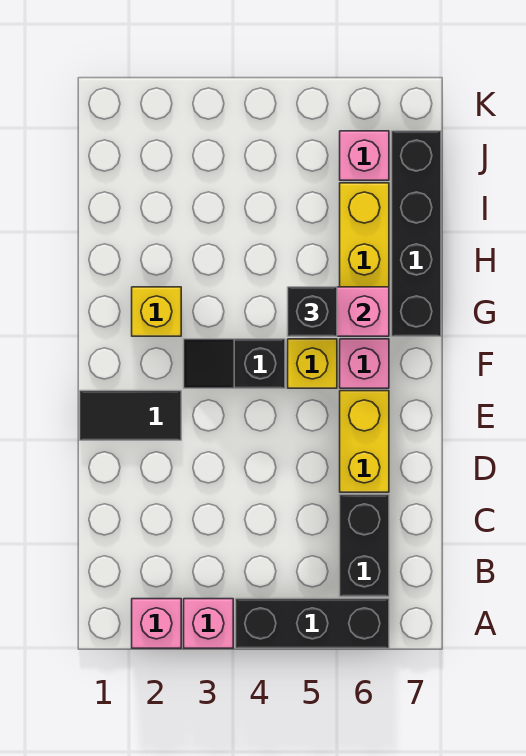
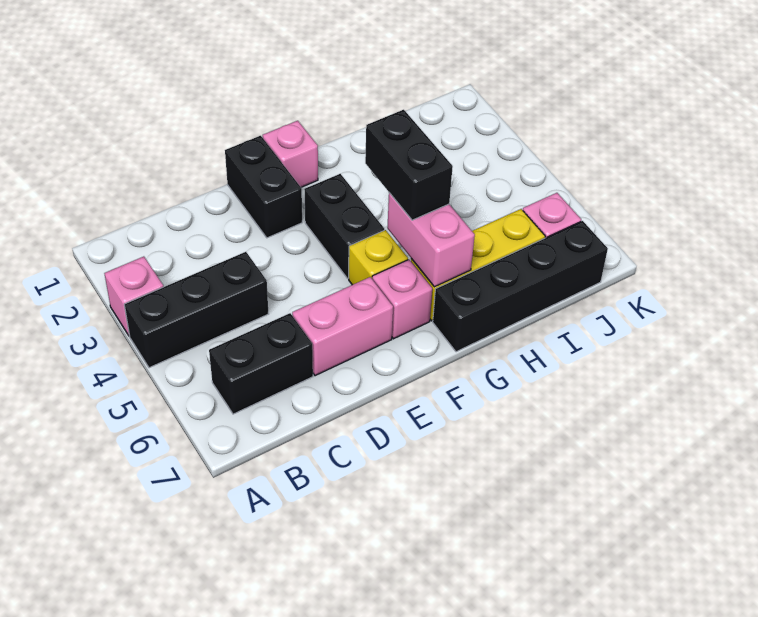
pink 1x1 brick [132,599,181,648] -> pink 1x1 brick moved to [263,121,318,187]
black 1x3 brick [236,599,389,648] -> black 1x3 brick turned to [124,252,269,368]
yellow 1x2 brick [340,391,389,492] -> pink 1x2 brick [292,277,393,376]
black 1x2 tile [80,391,181,440] -> black 1x2 brick [225,136,302,238]
black 1x2 slope [184,339,285,388] -> black 1x2 brick [304,174,384,279]
yellow 1x1 brick [132,287,181,336] -> none
black 1x1 brick [288,287,337,336] -> black 1x2 brick [365,110,453,220]

